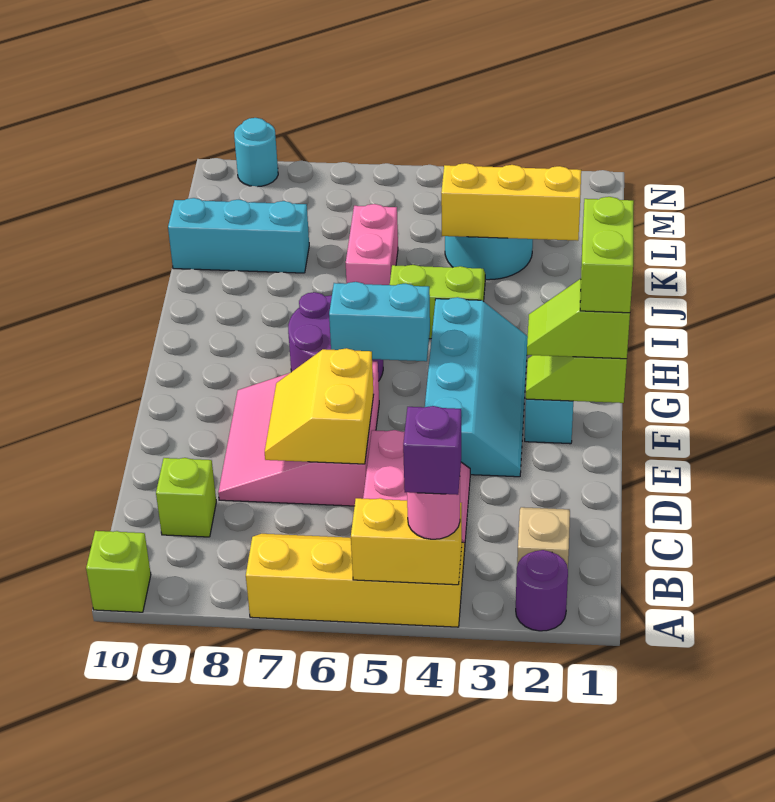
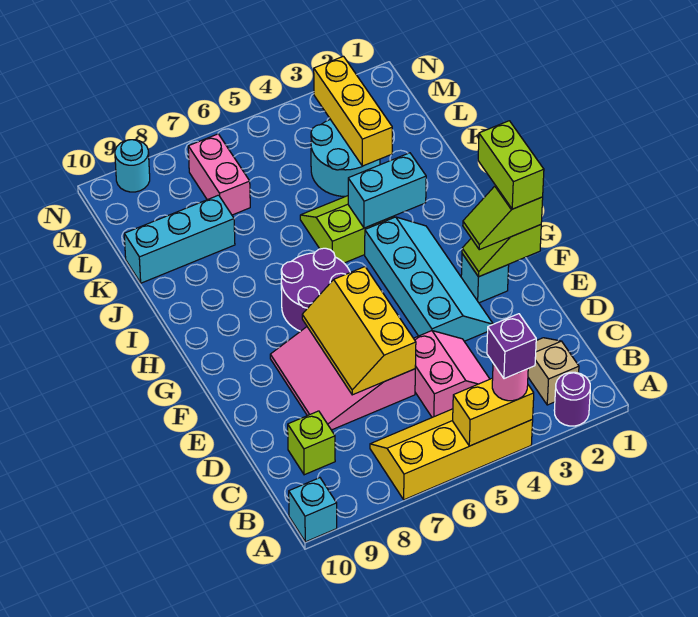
lime 1x1 brick [86,531,151,612] -> cyan 1x1 brick [289,478,337,542]
yellow 2x2 slope [265,348,374,464] -> yellow 2x3 slope [302,267,416,395]
cyan 1x2 brick [329,282,430,361] -> cyan 1x2 brick moved to [348,153,426,228]
pink 1x2 brick [346,204,398,285] -> pink 1x2 brick moved to [188,134,250,215]
yellow 1x3 brick [441,163,581,241] -> yellow 1x3 brick turned to [314,56,392,166]

